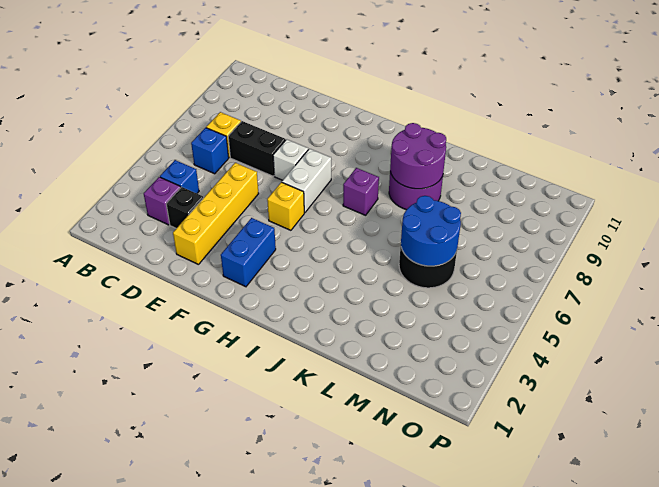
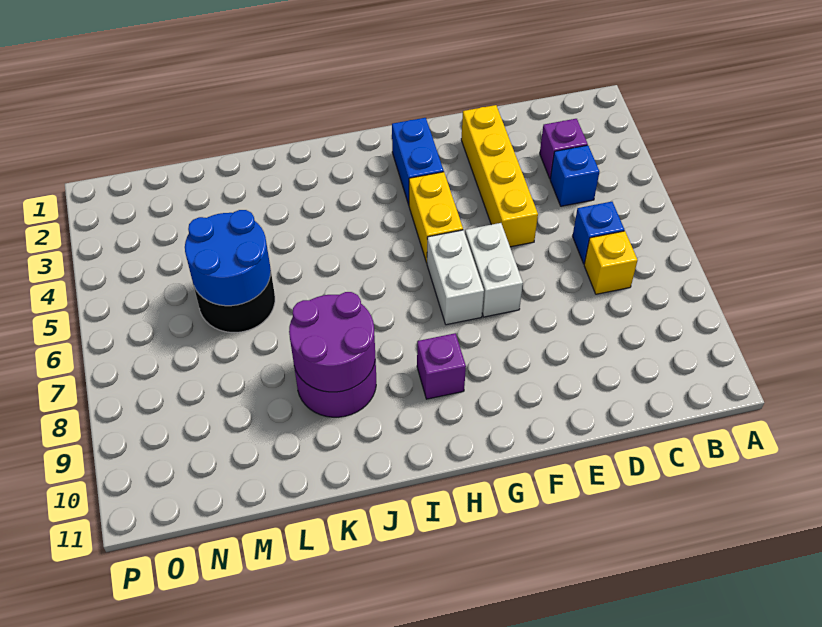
black 1x1 brick [166,187,204,228] -> none
black 1x2 brick [228,121,285,176] -> none
white 1x1 brick [273,139,308,180] -> white 1x2 brick [465,223,523,317]
yellow 1x1 brick [267,182,304,230] -> yellow 1x2 brick [409,172,463,263]
purple 1x1 brick [343,168,379,215] -> purple 1x1 brick moved to [417,333,466,399]

